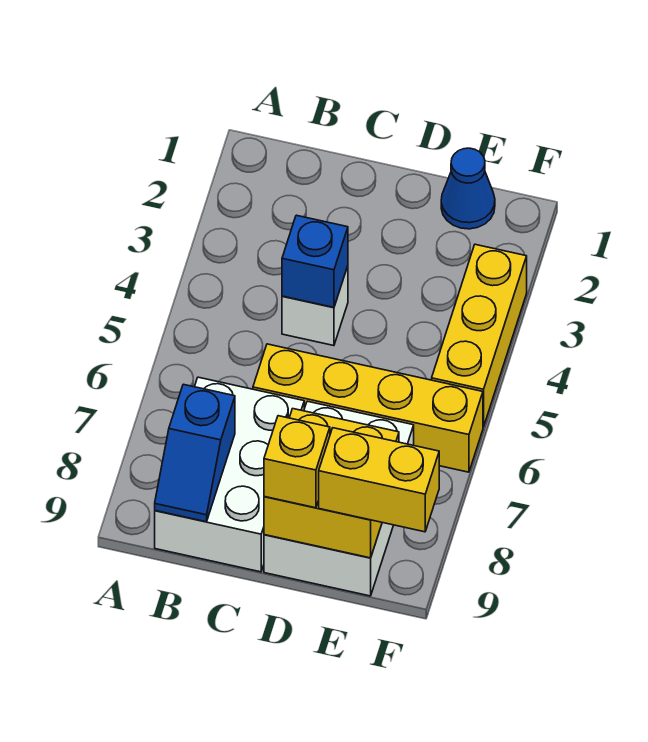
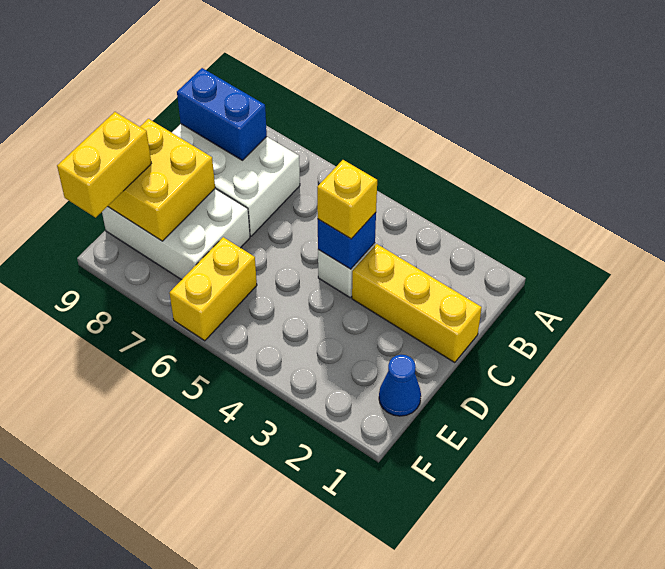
blue 1x2 slope [155,384,235,522] -> blue 1x2 brick [177,68,267,160]
yellow 1x4 brick [253,344,483,472] -> yellow 1x2 brick [170,237,257,341]
yellow 1x1 brick [264,416,330,508] -> yellow 1x1 brick moved to [317,160,377,239]
yellow 1x3 brick [432,244,527,427] -> yellow 1x3 brick moved to [352,244,482,363]

